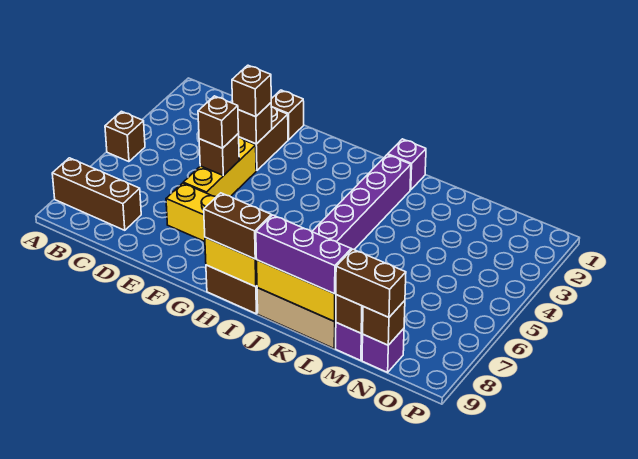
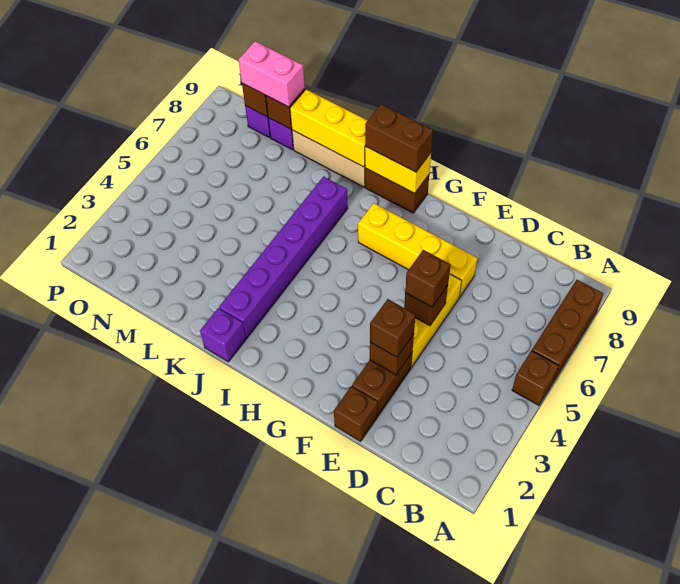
brown 1x3 brick [52,158,141,230] -> brown 1x3 brick turned to [532,280,604,380]
purple 1x3 brick [256,215,351,294] -> none
brown 1x2 brick [336,249,406,317] -> pink 1x2 brick [239,41,305,107]

